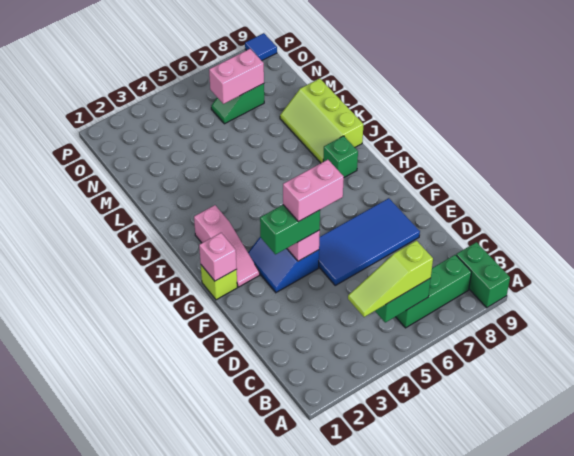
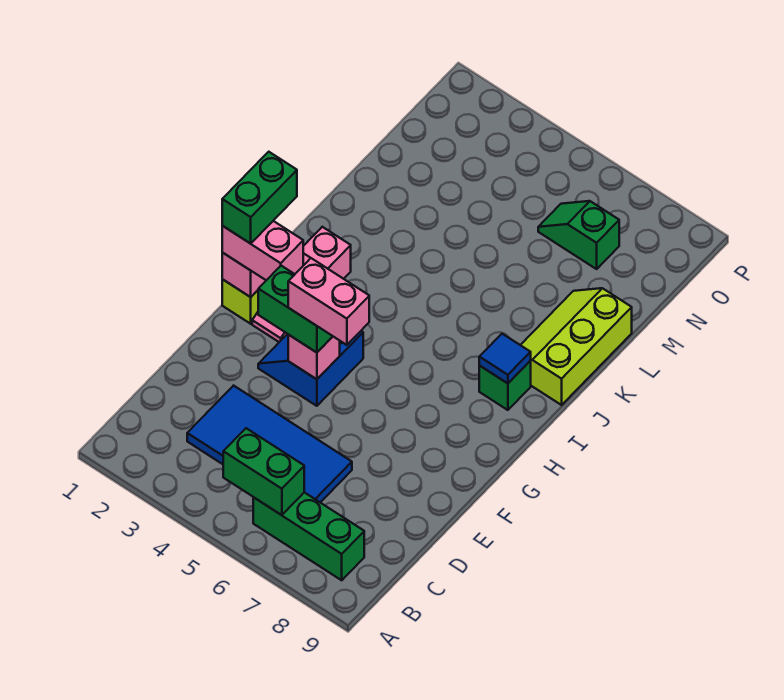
green 1x2 brick [456,242,510,308] -> green 1x2 brick moved to [222,152,297,244]
lime 1x3 slope [348,241,433,317] -> none
blue 2x4 tile [319,198,420,285] -> blue 2x4 tile moved to [187,386,352,502]
pink 1x2 brick [209,49,264,104] -> pink 1x2 brick moved to [222,221,303,280]
blue 1x1 tile [245,33,277,61] -> blue 1x1 tile moved to [479,334,531,383]

